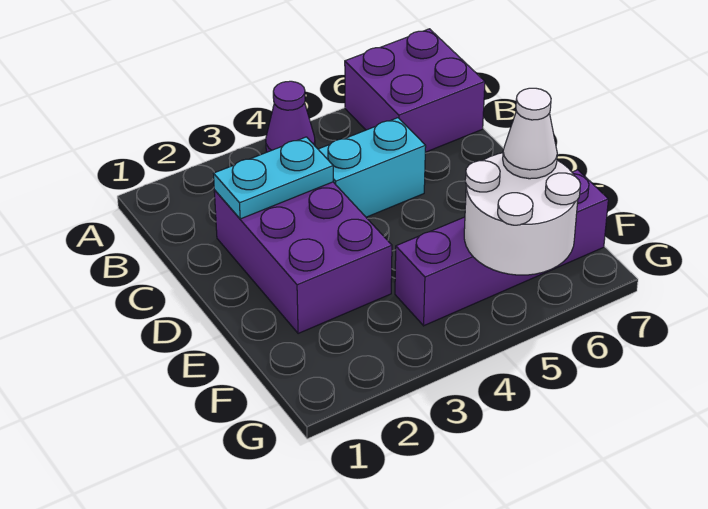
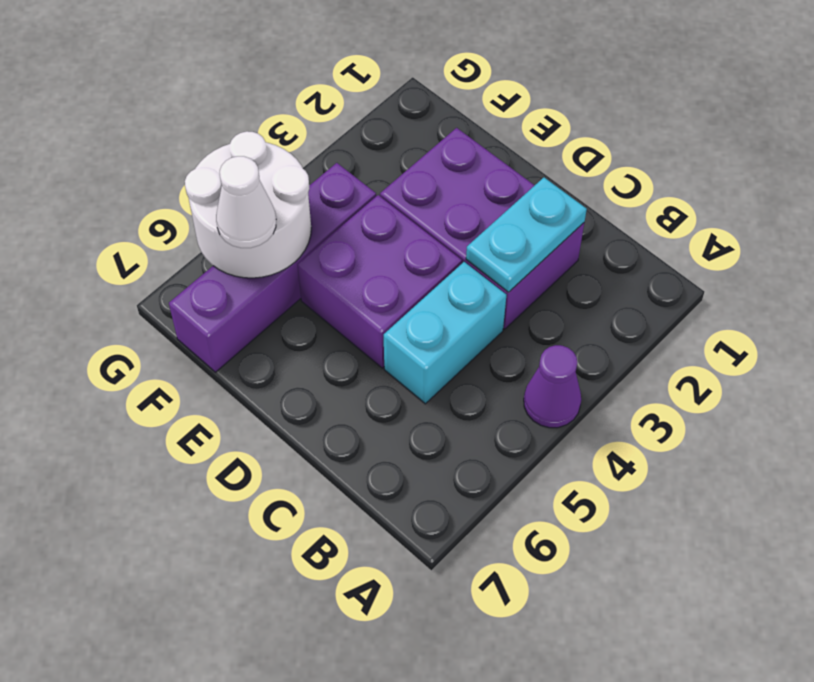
purple 2x2 brick [345,29,485,152] -> purple 2x2 brick moved to [297,195,462,368]

